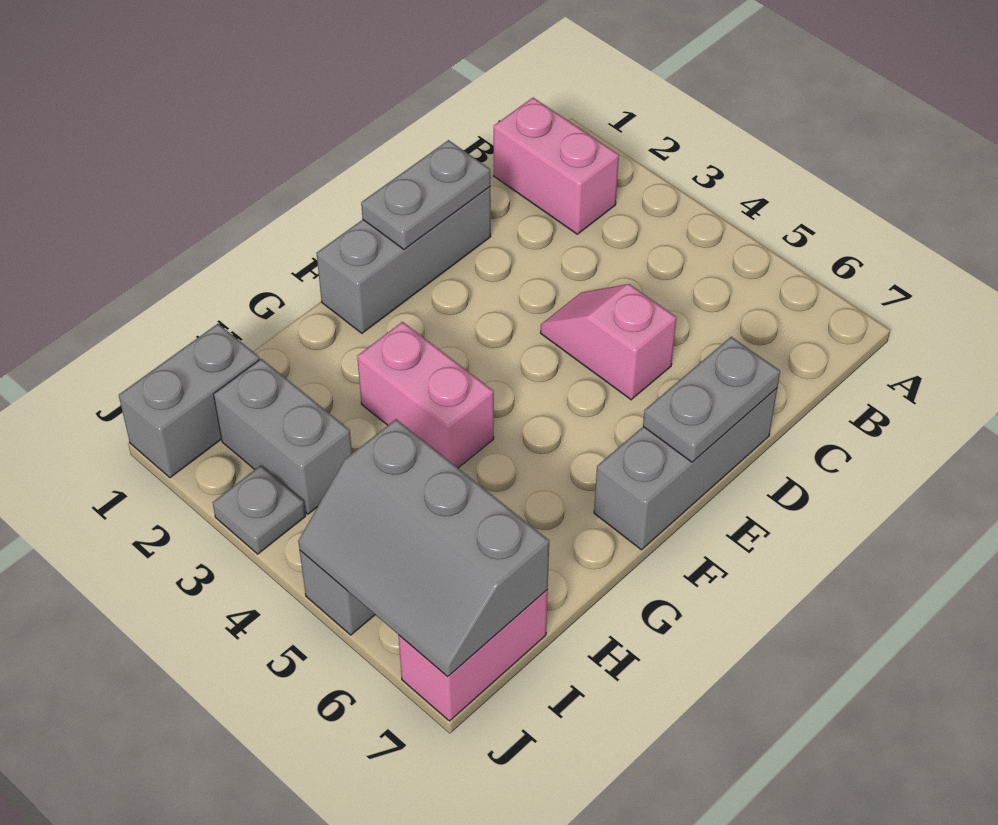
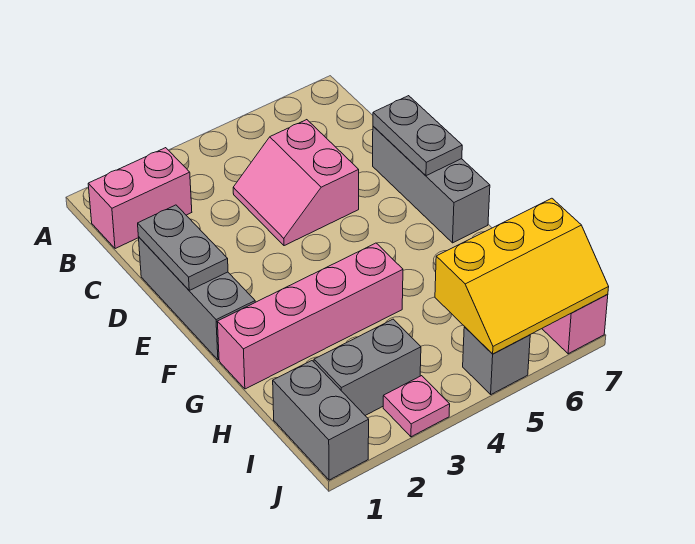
pink 1x2 slope [541,284,677,400] -> pink 2x2 slope [233,120,359,246]
pink 1x2 brick [357,322,494,468] -> pink 1x4 brick [217,243,403,389]
grey 2x3 slope [298,419,549,677] -> yellow 2x3 slope [435,198,609,354]
grey 1x1 plate [213,465,305,554] -> pink 1x1 plate [383,376,450,437]

